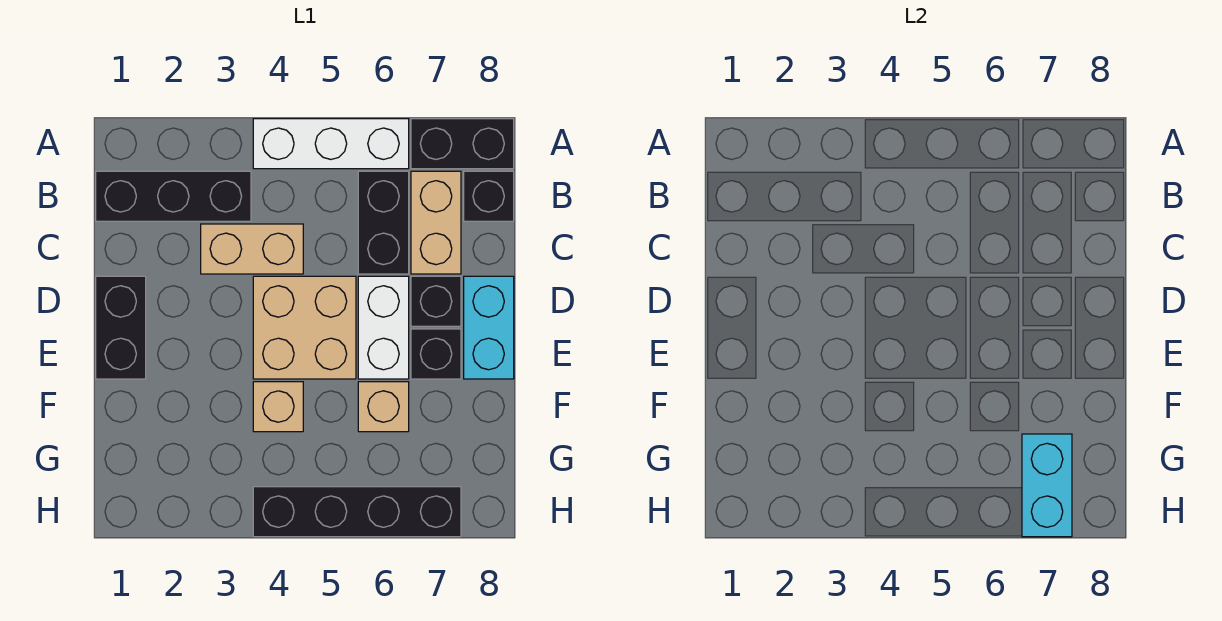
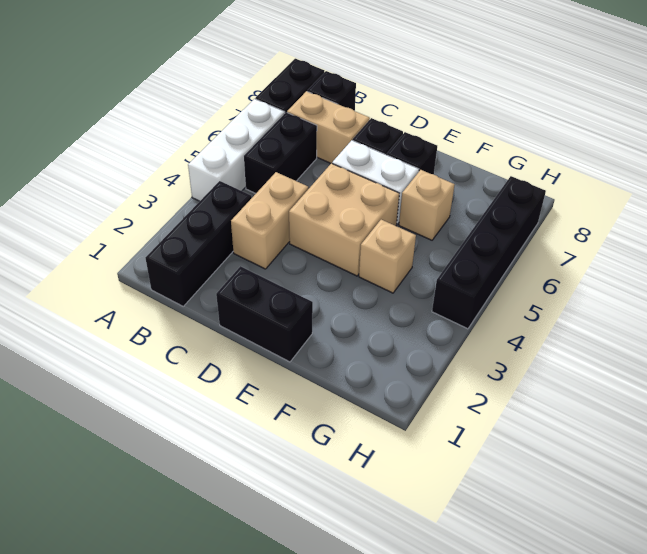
black 1x2 brick [358,171,409,274] -> black 1x2 brick turned to [244,112,317,194]
cyan 1x2 brick [464,276,514,379] -> none
cyan 1x2 brick [1022,434,1072,537] -> none

